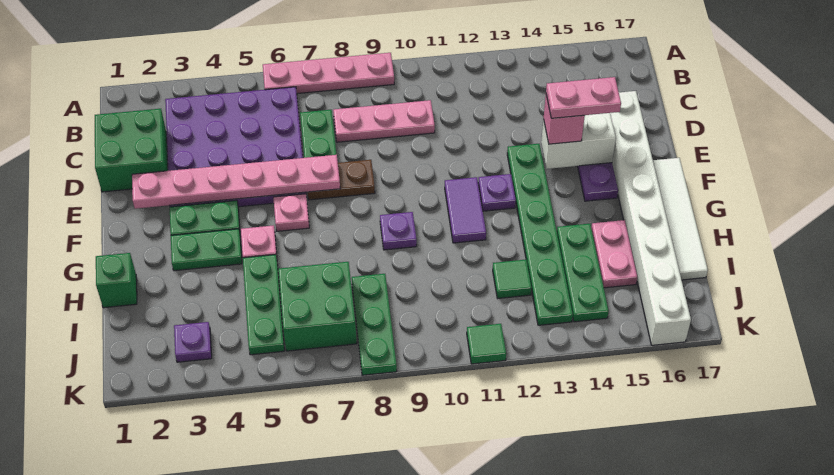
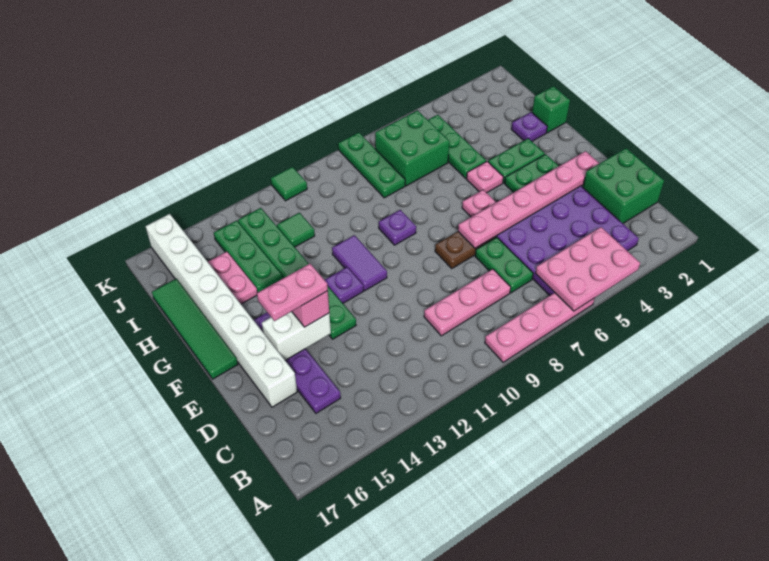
none -> pink 2x3 plate [535,227,640,311]
white 1x4 tile [653,158,708,280] -> green 1x4 tile [152,279,238,379]
purple 1x1 plate [174,322,212,362] -> purple 1x1 plate moved to [511,112,547,141]

